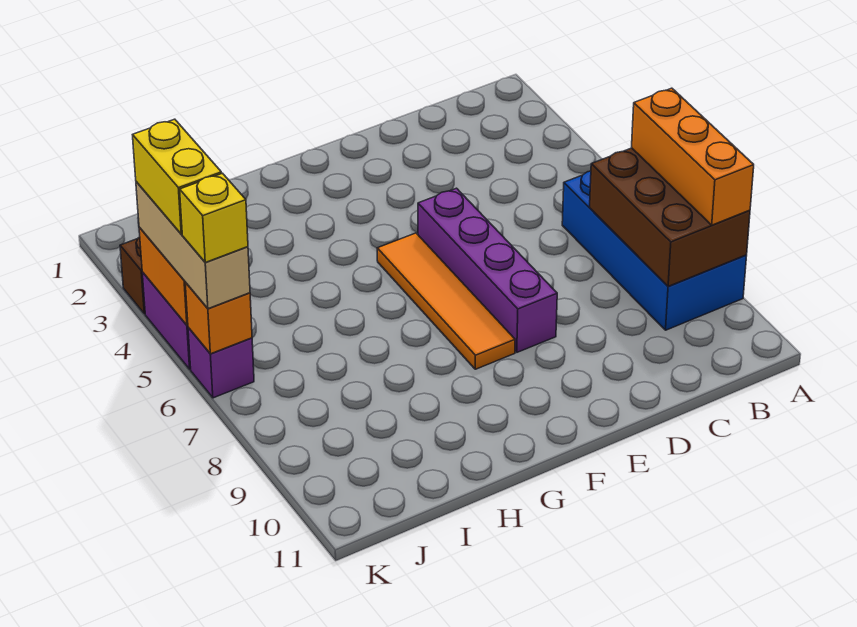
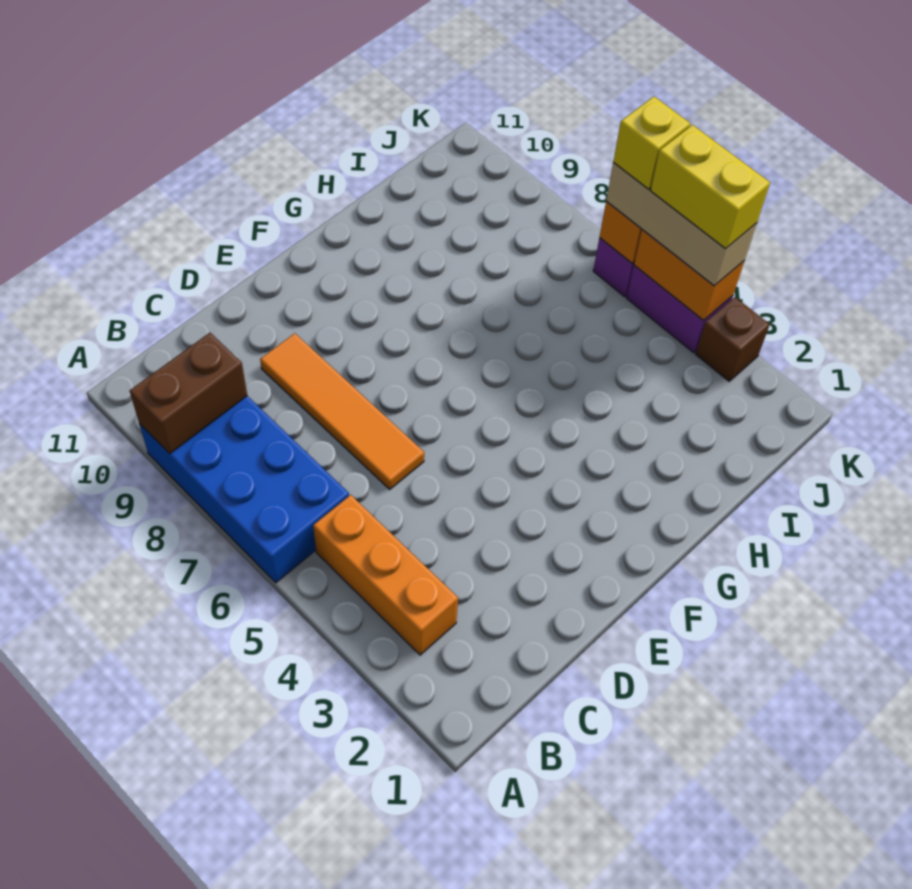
brown 2x3 brick [590,148,750,286] -> brown 1x2 brick [130,333,247,454]
orange 1x3 brick [632,88,754,225] -> orange 1x3 brick moved to [313,495,458,655]
purple 1x4 brick [418,188,557,352] -> none
orange 1x4 tile [377,233,515,369] -> orange 1x4 tile moved to [260,333,424,489]

